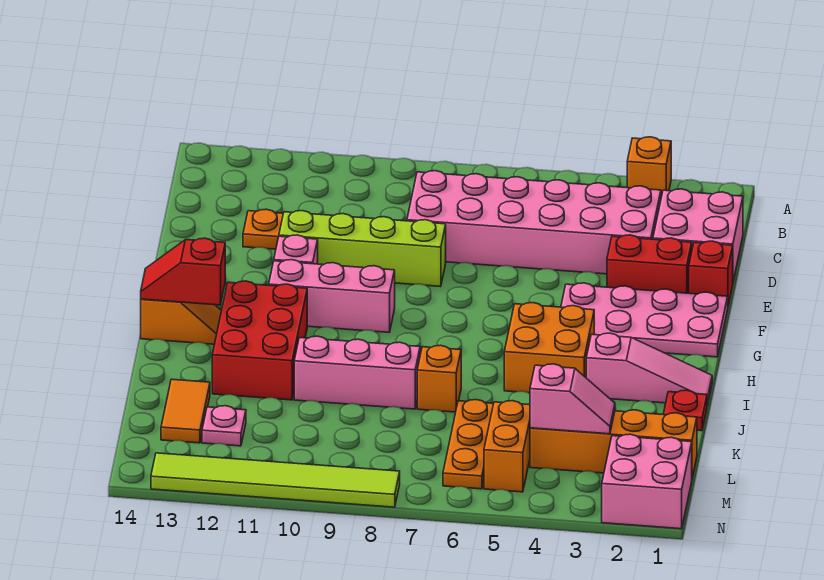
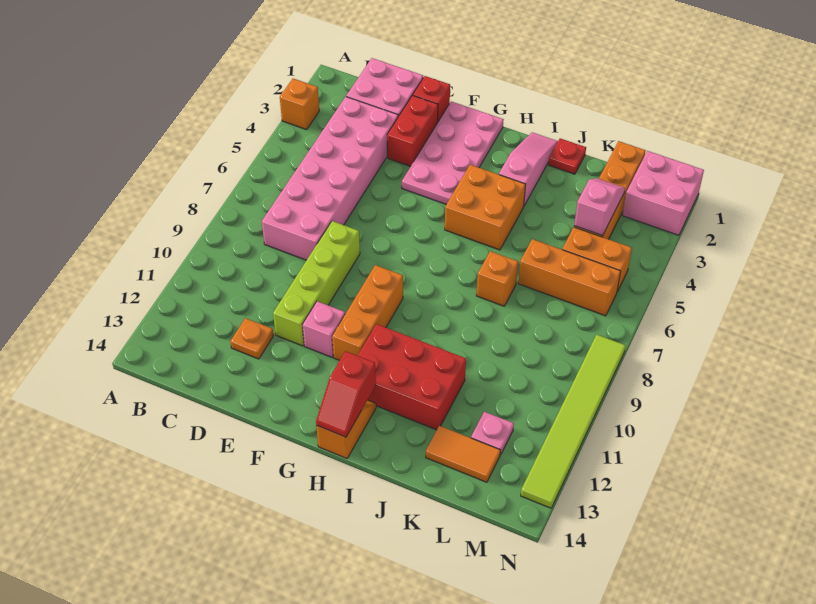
pink 1x3 brick [269,260,395,332] -> orange 1x3 brick [332,265,403,360]
pink 1x3 brick [294,336,420,409] -> none
orange 1x3 plate [443,400,494,489] -> orange 1x3 brick [518,239,621,316]

